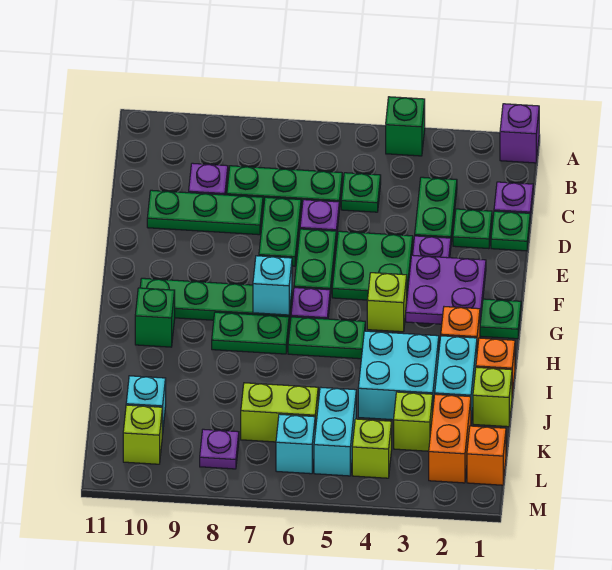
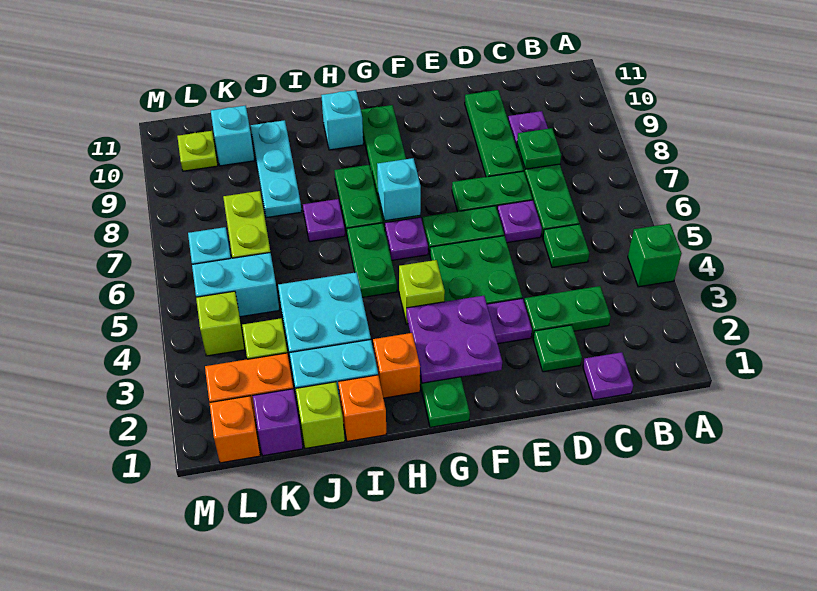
purple 1x1 brick [500,104,539,163] -> purple 1x1 brick moved to [253,389,303,456]
green 1x1 plate [491,211,530,251] -> green 1x1 plate moved to [517,128,561,169]
green 1x1 brick [135,288,175,347] -> cyan 1x1 brick [321,90,363,150]
none -> cyan 1x3 plate [251,120,302,218]
purple 1x1 plate [200,429,239,469] -> purple 1x1 plate moved to [303,199,345,242]
lime 1x1 brick [123,405,162,464] -> lime 1x1 plate [177,131,218,171]

